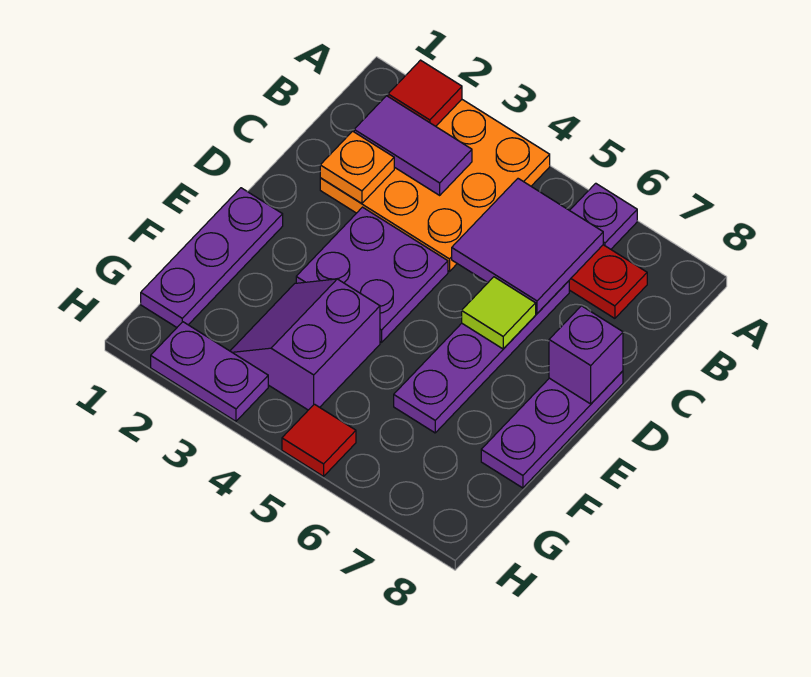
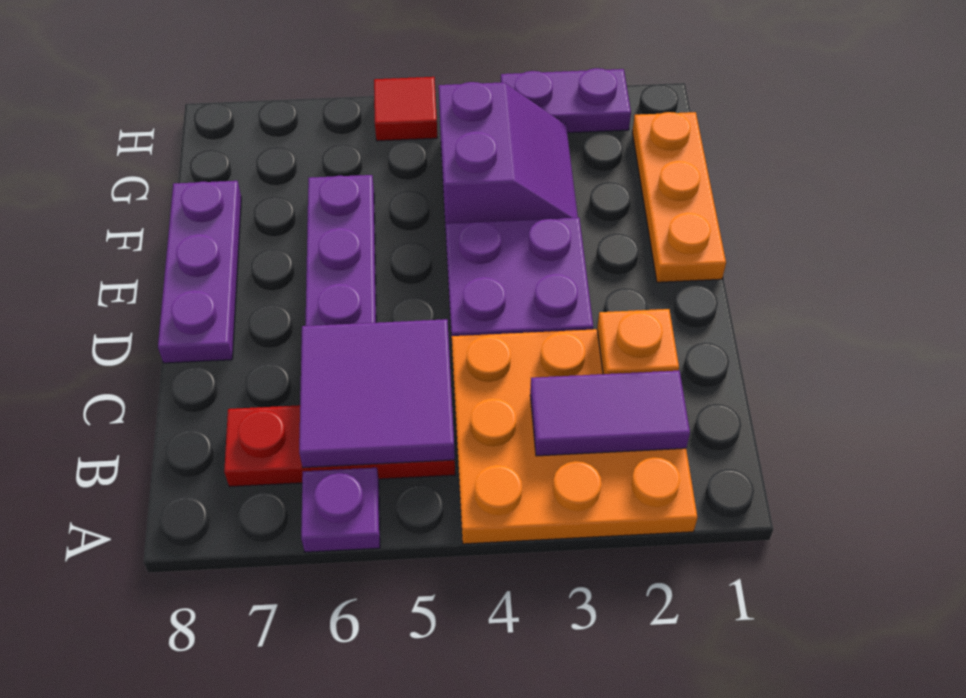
red 1x1 tile [388,60,462,126] -> none
lime 1x1 tile [462,277,536,349] -> none
purple 1x1 brick [549,306,623,404] -> none
purple 1x3 plate [141,188,283,327] -> orange 1x3 plate [632,112,726,282]

